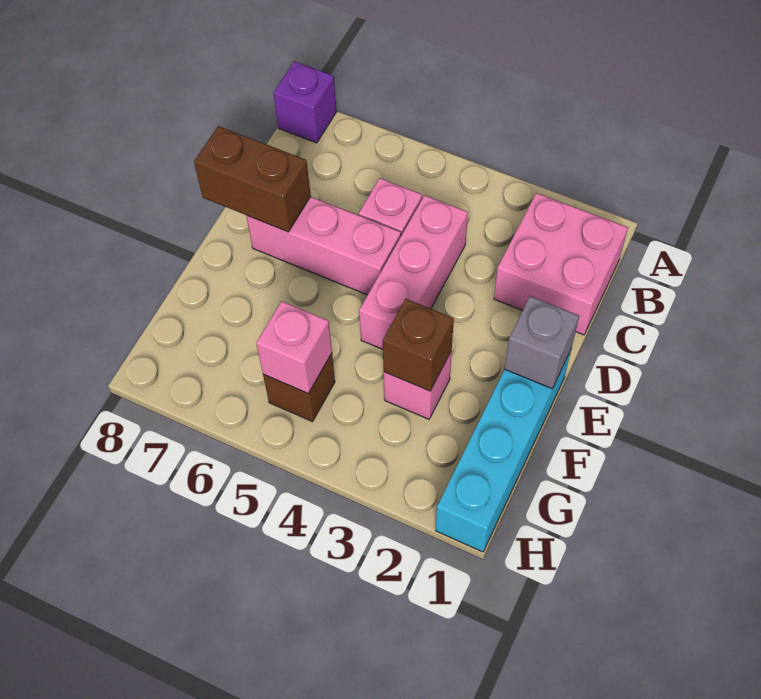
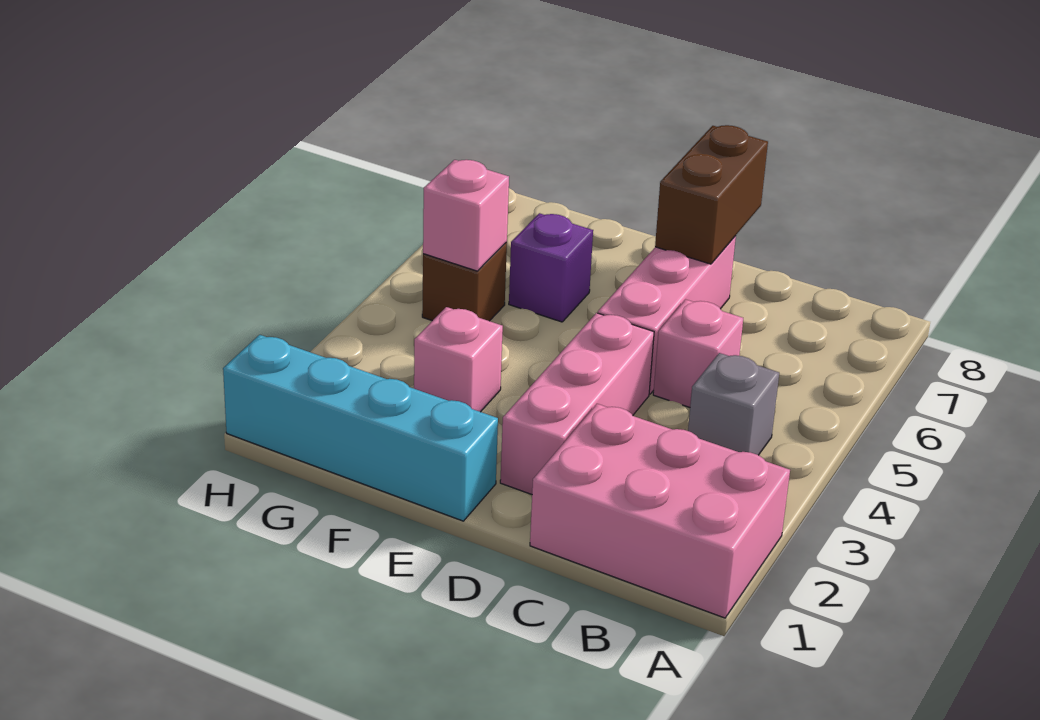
purple 1x1 brick [273,61,337,143] -> purple 1x1 brick moved to [509,213,593,322]
pink 2x2 brick [494,193,628,335] -> pink 2x3 brick [530,404,790,618]
pink 1x3 brick [359,195,468,349] -> pink 1x3 brick turned to [500,313,654,494]
grey 1x1 brick [505,296,579,389] -> grey 1x1 brick moved to [688,353,779,455]
brown 1x1 brick [383,299,454,391] -> none

